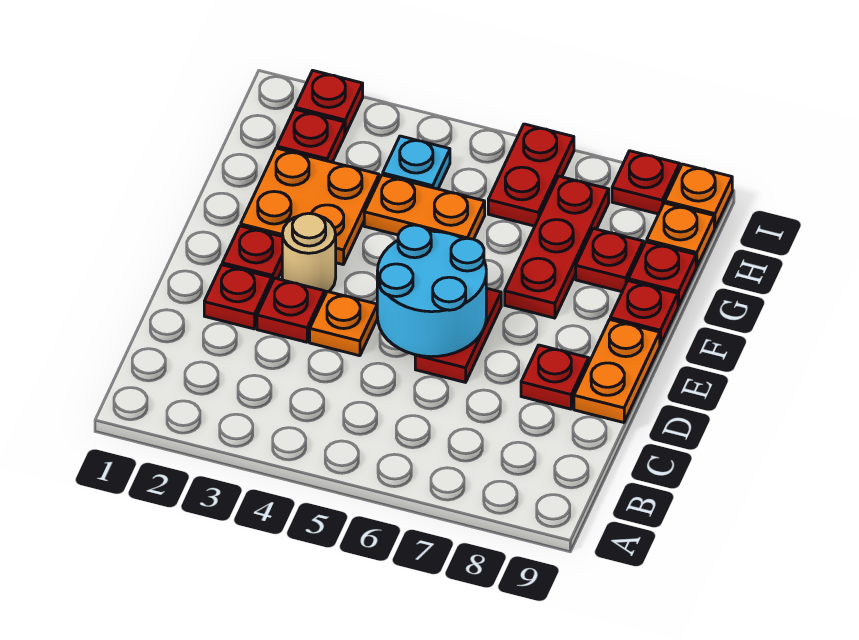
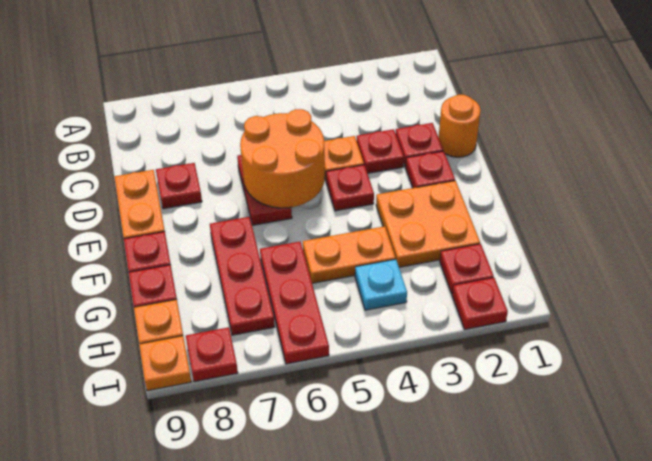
none -> orange 1x1 round brick [439,95,481,157]
cyan 2x2 round brick [377,225,486,357] -> orange 2x2 round brick [240,109,325,208]
tan 1x1 round brick [282,213,336,294] -> none
red 1x1 plate [576,228,643,292] -> red 1x1 plate moved to [326,165,374,211]
red 1x2 plate [488,124,574,226] -> red 1x3 plate [260,242,329,364]

